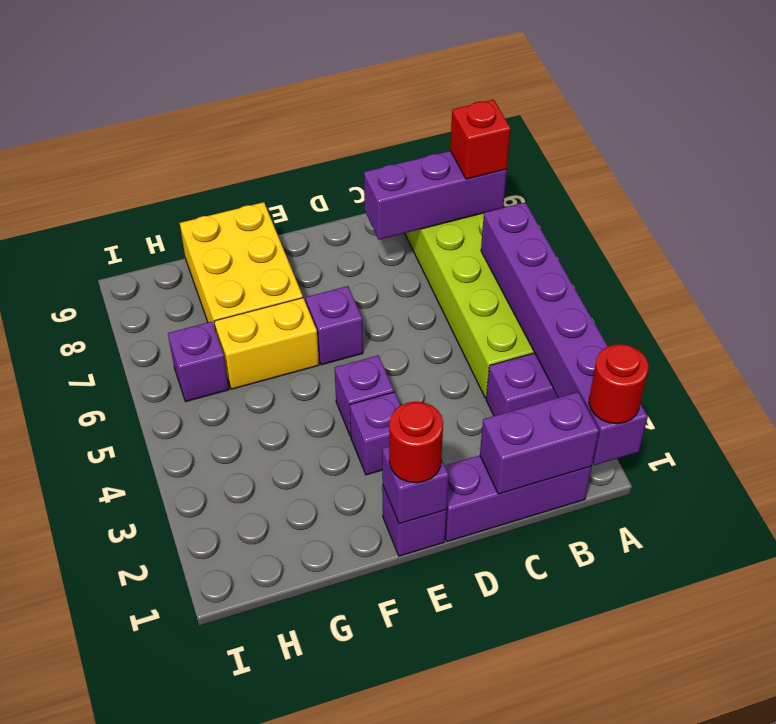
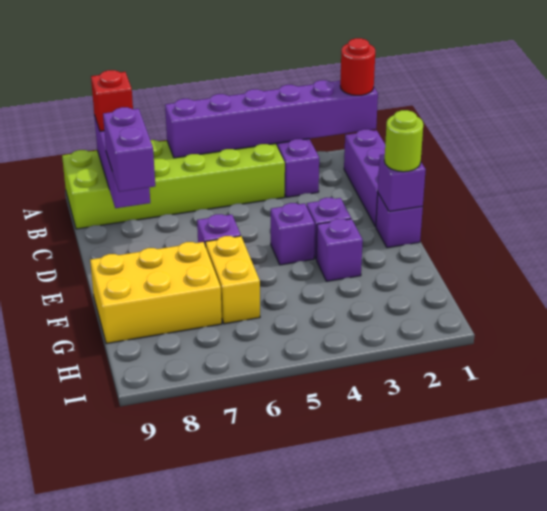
purple 1x2 brick [480,392,599,494] -> purple 1x2 brick moved to [103,107,155,192]
red 1x1 round brick [389,402,443,483] -> lime 1x1 round brick [384,110,423,172]
purple 1x1 brick [168,322,229,402] -> purple 1x1 brick moved to [316,219,363,281]

